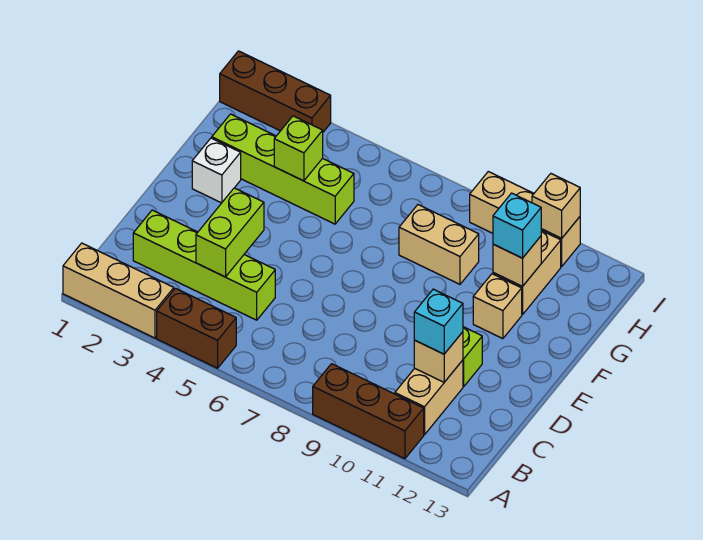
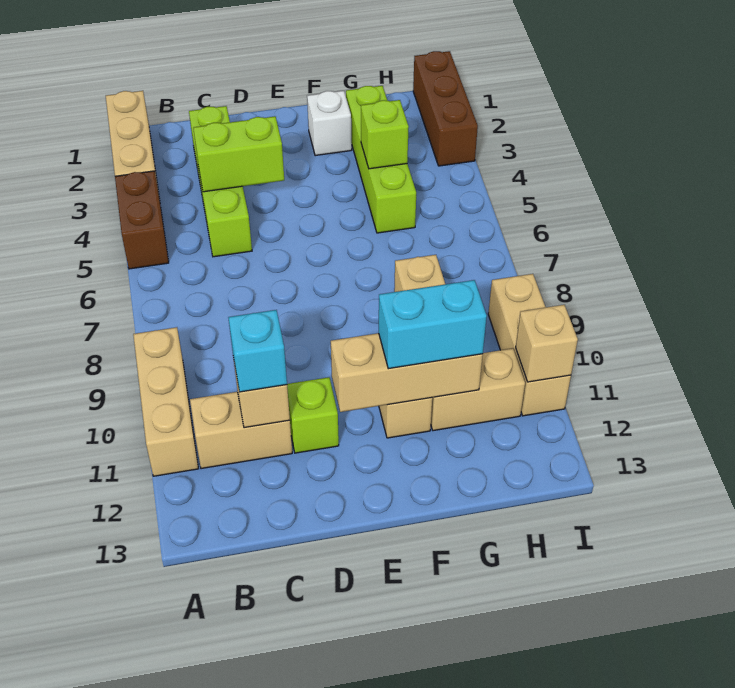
brown 1x3 brick [313,364,424,459] -> tan 1x3 brick [133,327,198,476]
tan 1x1 brick [493,236,541,286] -> tan 1x3 brick [331,333,483,412]
cyan 1x1 brick [493,193,541,258] -> cyan 1x2 brick [379,280,487,369]

